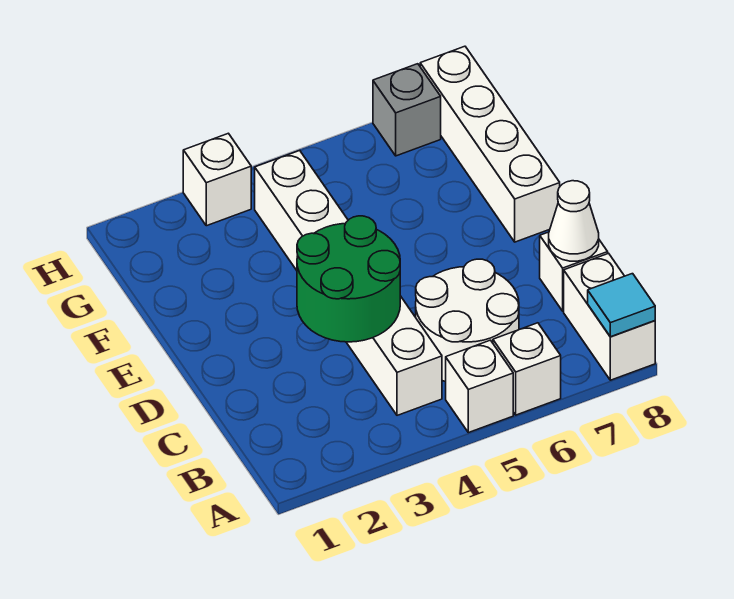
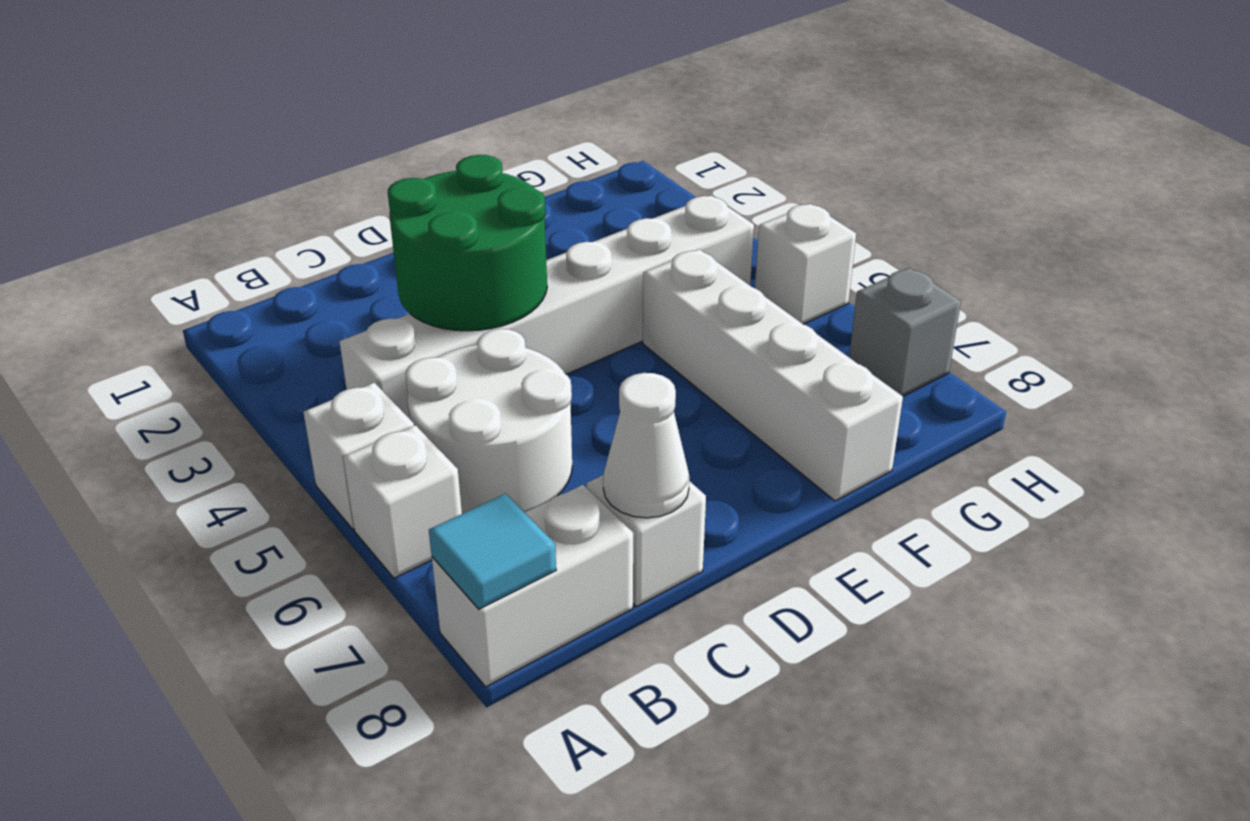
white 1x4 brick [420,46,560,242] -> white 1x4 brick turned to [643,249,903,501]
white 1x1 brick [183,133,251,226] -> white 1x1 brick moved to [755,204,856,324]

